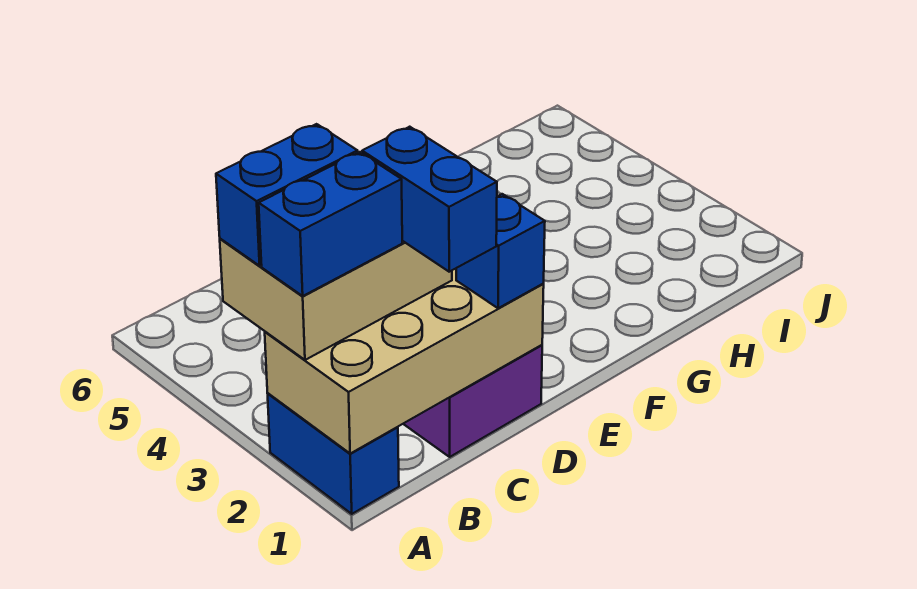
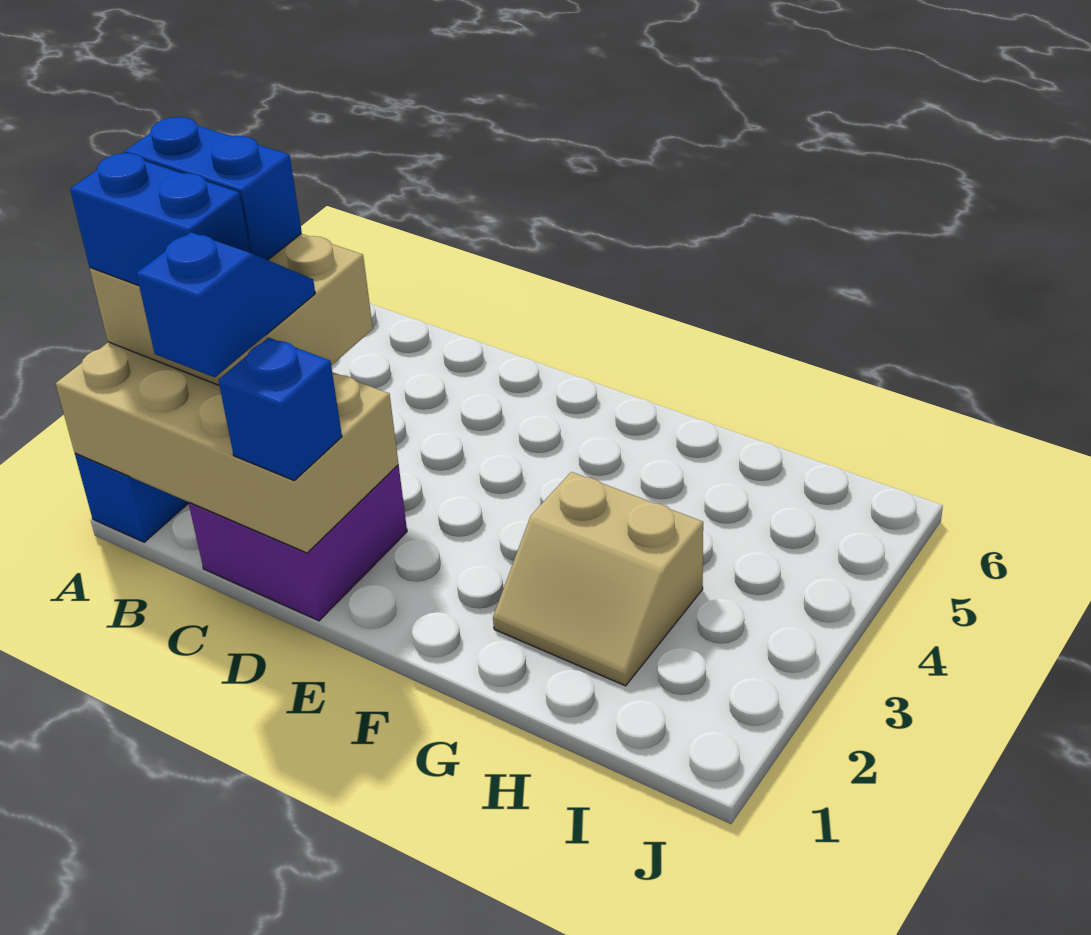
blue 1x2 brick [362,127,497,272] -> blue 1x2 slope [136,232,315,377]
none -> tan 2x2 slope [493,472,703,686]

